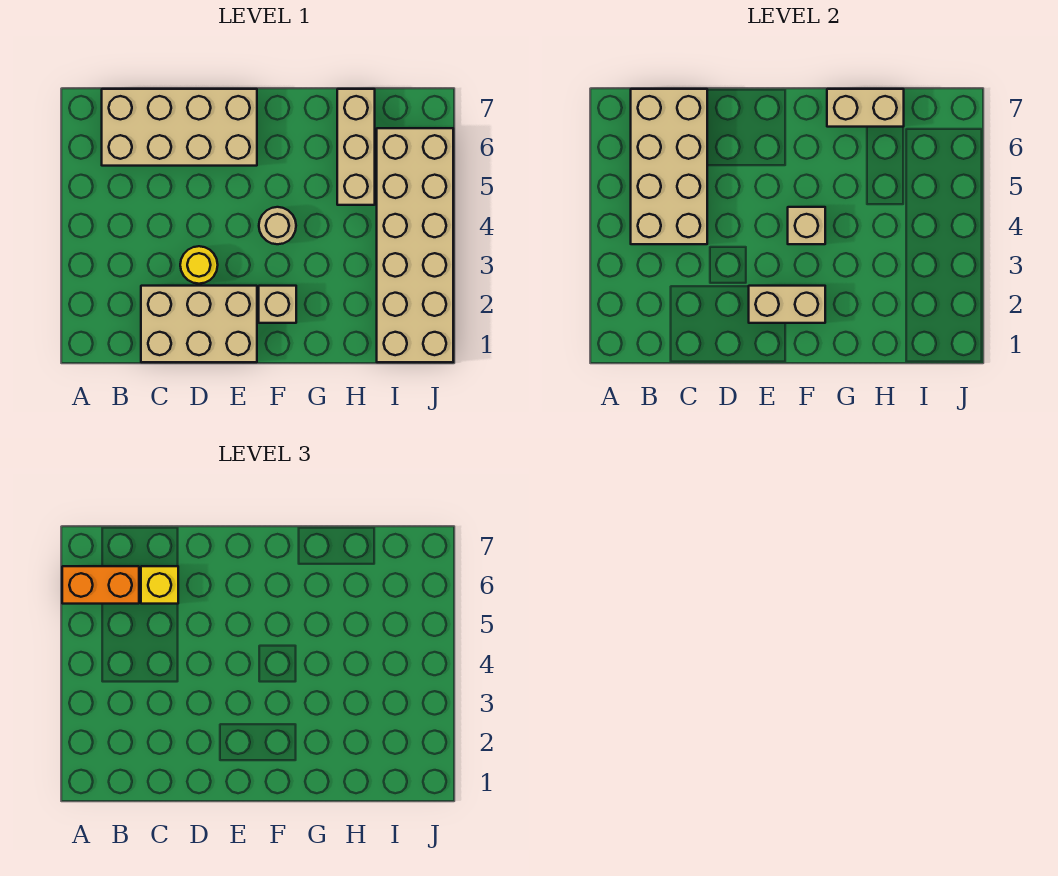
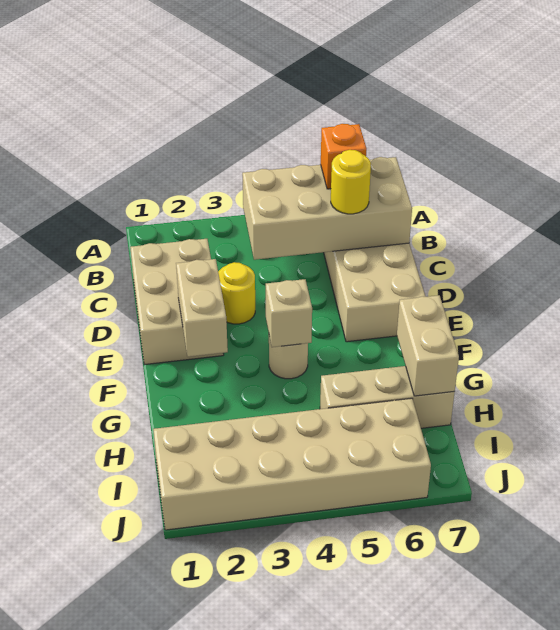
orange 1x2 brick [62,566,139,604] -> orange 1x1 brick [321,124,366,189]
yellow 1x1 brick [141,566,178,604] -> yellow 1x1 round brick [331,150,371,214]
tan 1x1 brick [259,286,296,323] -> none

